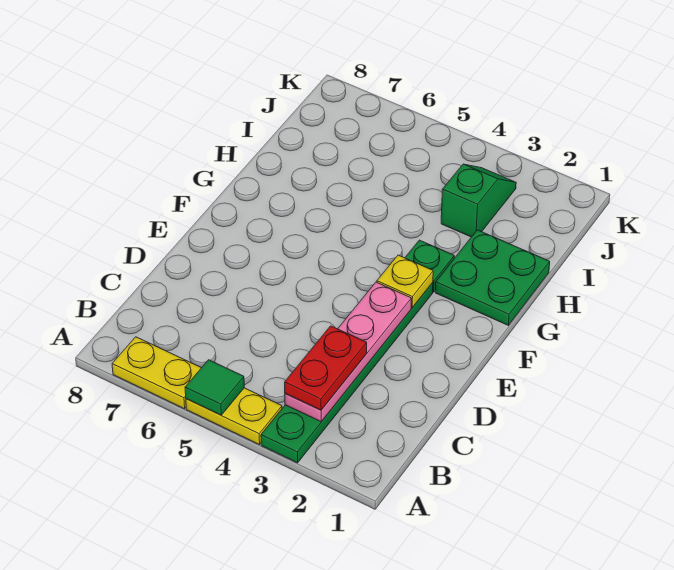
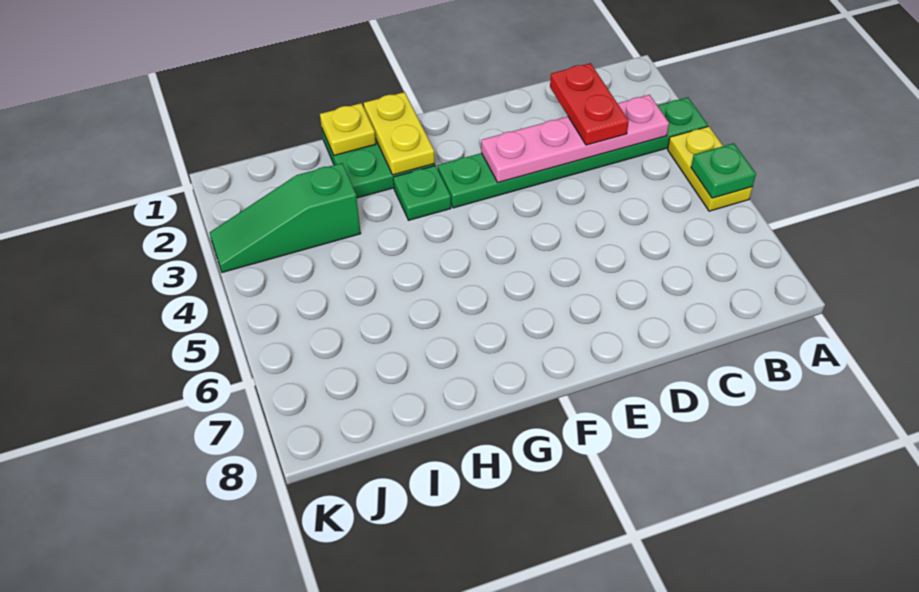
green 1x1 tile [185,360,244,415] -> green 1x1 plate [691,143,756,198]
yellow 1x2 plate [112,337,201,409] -> yellow 1x2 plate moved to [364,92,435,175]
red 1x2 plate [285,326,367,410] -> red 1x2 plate turned to [550,63,629,145]
yellow 1x1 plate [377,255,433,308] -> yellow 1x1 plate moved to [320,103,376,155]
green 1x2 slope [441,164,516,237] -> green 1x3 slope [210,163,361,272]

